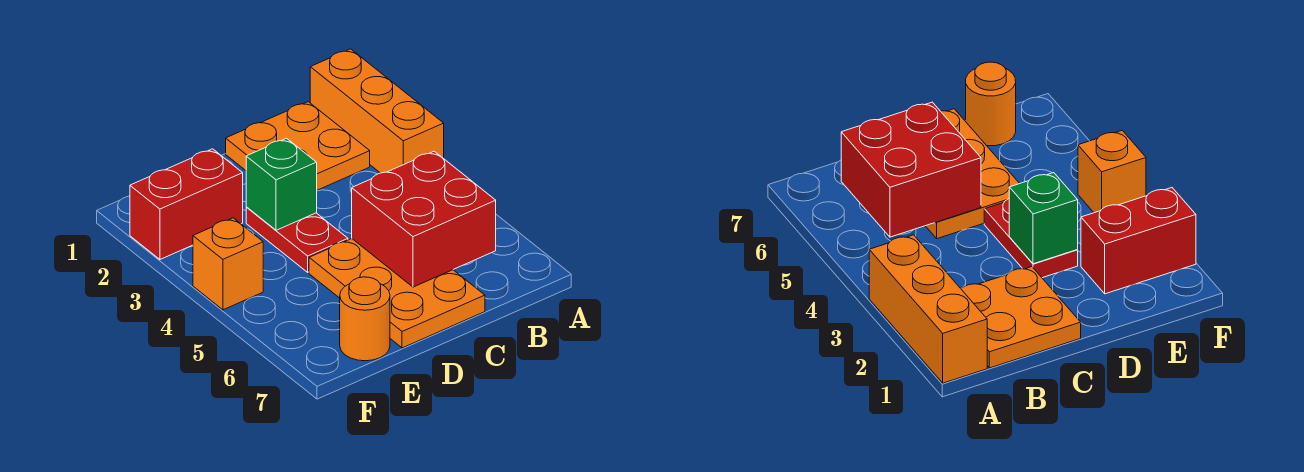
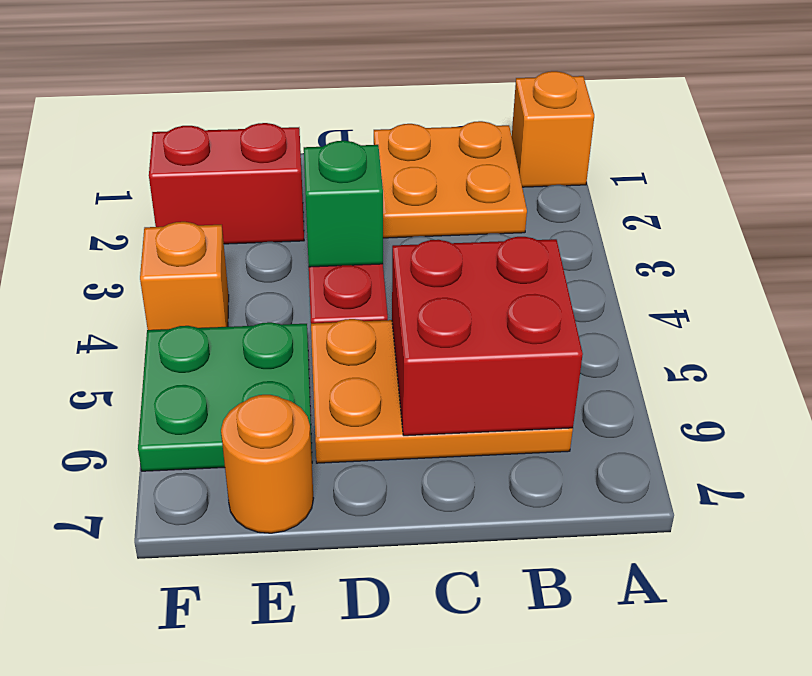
orange 1x3 brick [310,49,444,173] -> orange 1x1 brick [512,71,594,187]
orange 2x3 plate [309,239,485,348] -> orange 2x3 plate turned to [311,319,573,463]
none -> green 2x2 plate [138,322,312,471]

